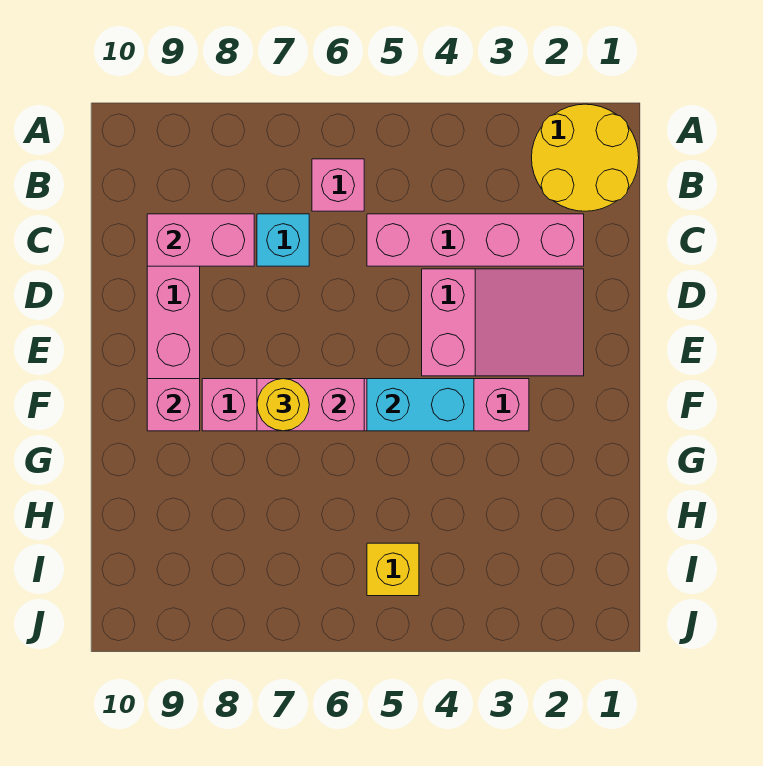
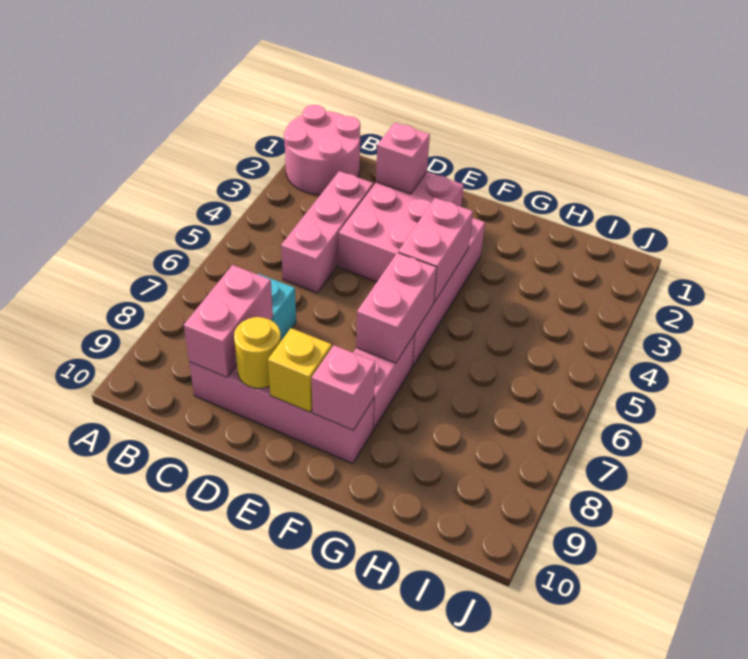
yellow 2x2 round brick [532,104,639,211] -> pink 2x2 round brick [284,105,360,195]
pink 1x1 brick [312,159,364,211] -> pink 1x1 brick moved to [376,123,430,194]
pink 1x4 brick [367,214,584,266] -> pink 1x3 brick [281,171,373,293]
pink 2x3 slope [422,269,584,376] -> pink 2x3 brick [339,172,464,282]
cyan 1x2 brick [367,379,474,431] -> pink 1x2 brick [398,198,473,302]
yellow 1x1 round brick [257,379,309,431] -> yellow 1x1 round brick moved to [234,317,281,388]
yellow 1x1 brick [367,543,419,596] -> yellow 1x1 brick moved to [268,328,332,412]

